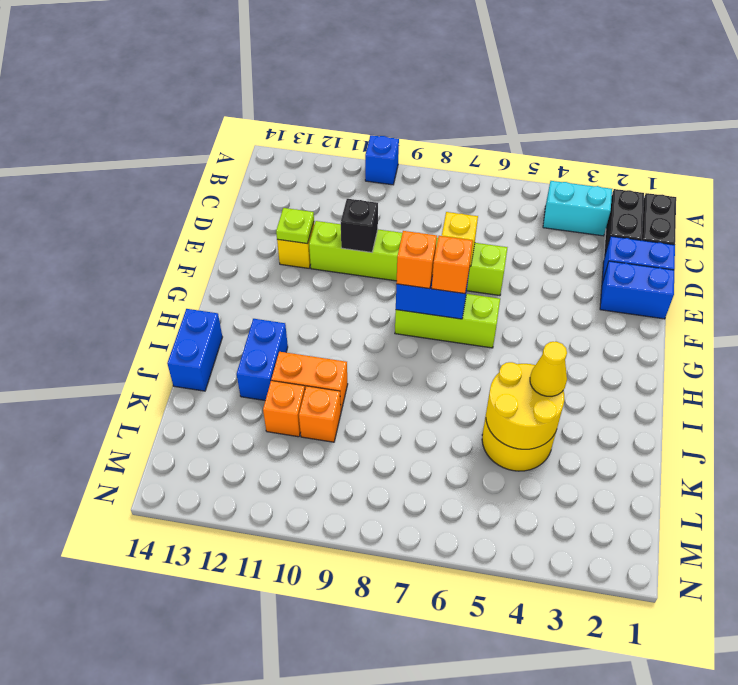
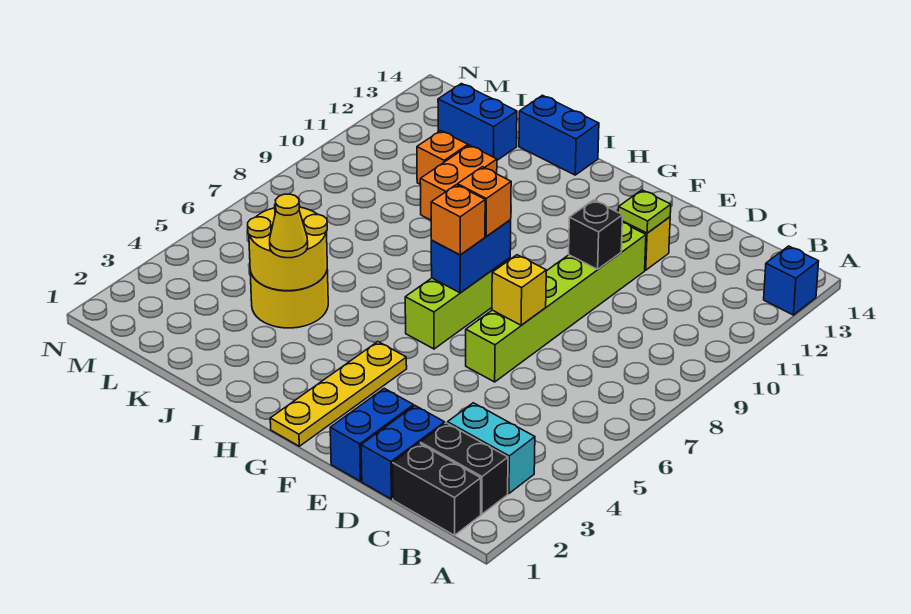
blue 1x1 brick [365,135,399,185] -> blue 1x1 brick moved to [764,246,819,315]
cyan 1x2 brick [543,181,612,236] -> cyan 1x2 brick turned to [448,403,535,494]
none -> yellow 1x4 plate [270,342,407,446]
blue 1x2 brick [236,319,288,400] -> blue 1x2 brick moved to [438,84,517,160]
orange 1x1 brick [299,386,341,442] -> none

